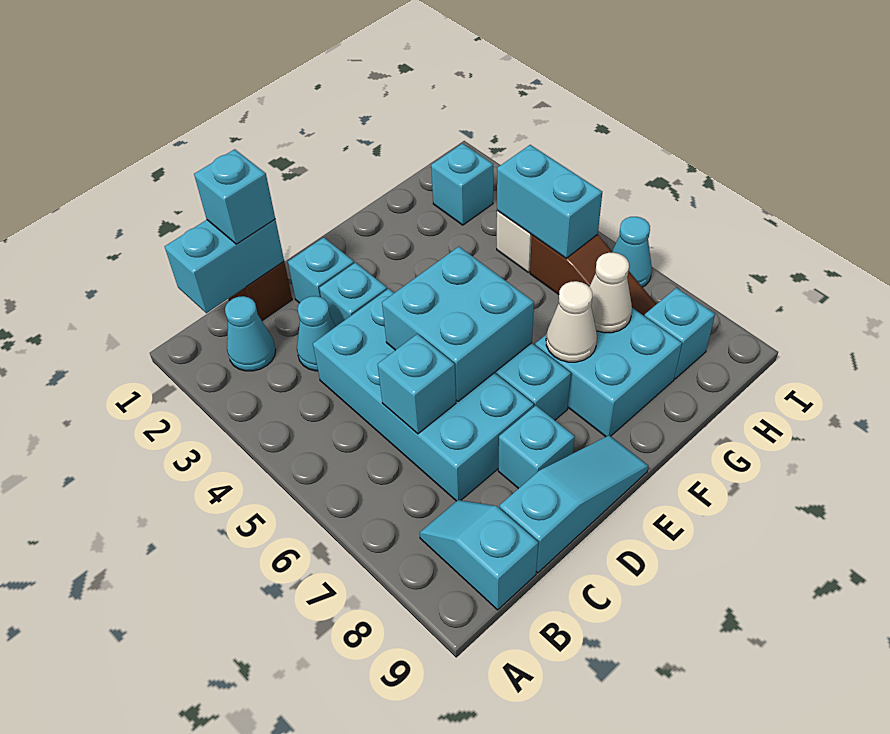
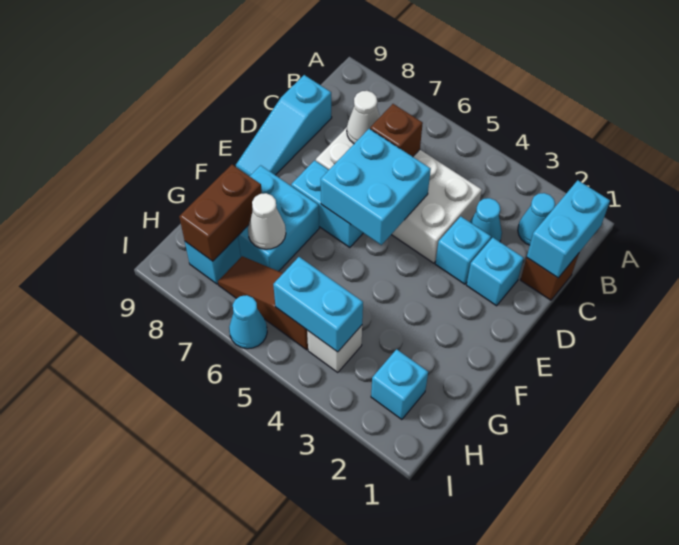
cyan 1x2 slope [420,500,538,610] -> none
cyan 1x1 brick [194,149,275,244] -> none
cyan 2x4 brick [313,289,534,501] -> white 2x4 brick [316,127,482,263]
cyan 1x1 brick [378,334,456,434] -> brown 1x1 brick [370,104,423,157]
cyan 1x1 brick [498,406,575,489] -> none
white 1x1 cone [546,281,597,362] -> white 1x1 cone moved to [347,91,380,144]
none -> brown 1x2 brick [179,165,262,261]

